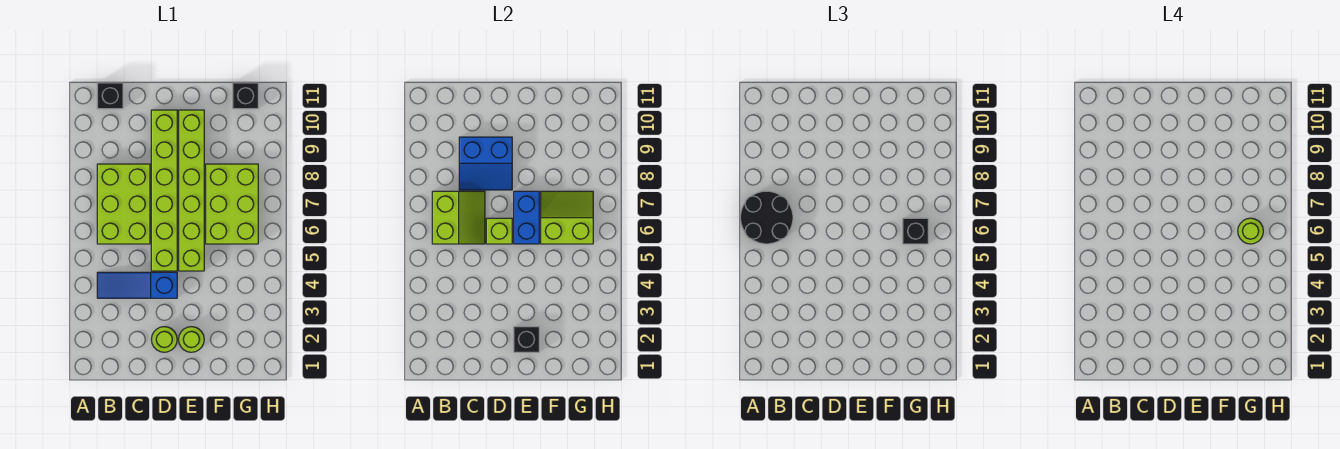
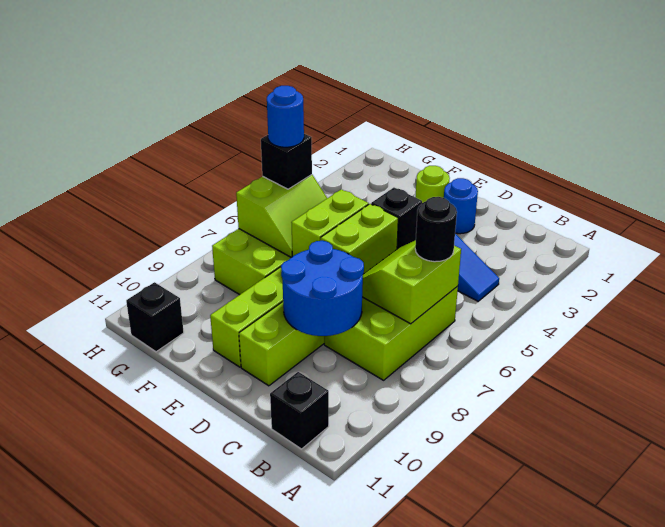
black 2x2 round brick [740,191,793,244] -> black 1x1 round brick [415,197,457,262]
blue 2x2 slope [459,137,512,190] -> blue 2x2 round brick [281,241,364,336]
lime 1x1 round brick [151,327,177,352] -> blue 1x1 round brick [444,178,478,234]
lime 1x1 brick [486,218,512,244] -> lime 1x2 brick [321,204,398,273]
black 1x1 brick [514,327,539,352] -> black 1x1 brick moved to [371,188,422,249]
blue 1x2 brick [514,191,539,244] -> lime 1x2 brick [291,189,369,257]
lime 2x2 slope [541,191,593,244] -> lime 2x2 slope turned to [236,175,327,257]
lime 1x1 round brick [1238,218,1263,244] -> blue 1x1 round brick [267,86,304,147]

